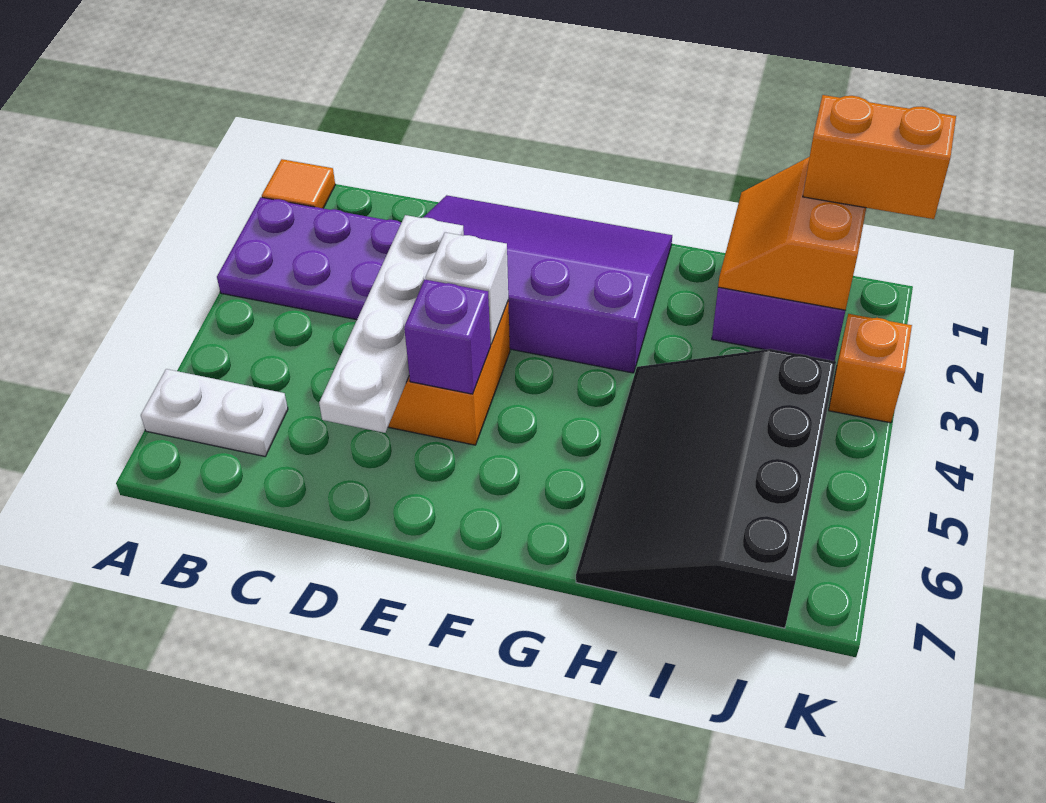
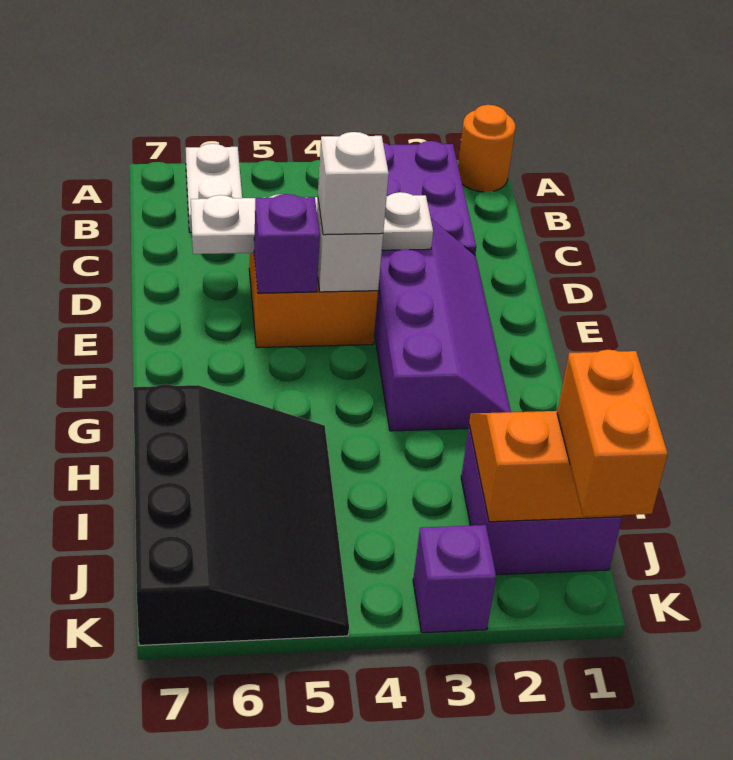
orange 1x1 tile [262,159,335,208] -> orange 1x1 round brick [458,105,515,192]
purple 3x4 slope [423,195,672,373] -> purple 2x4 slope [374,219,511,431]
none -> white 1x1 brick [318,132,389,235]
black 3x4 slope [576,349,836,628] -> black 3x4 slope turned to [133,384,349,645]
orange 1x1 brick [829,314,912,423] -> purple 1x1 brick [413,525,496,633]

